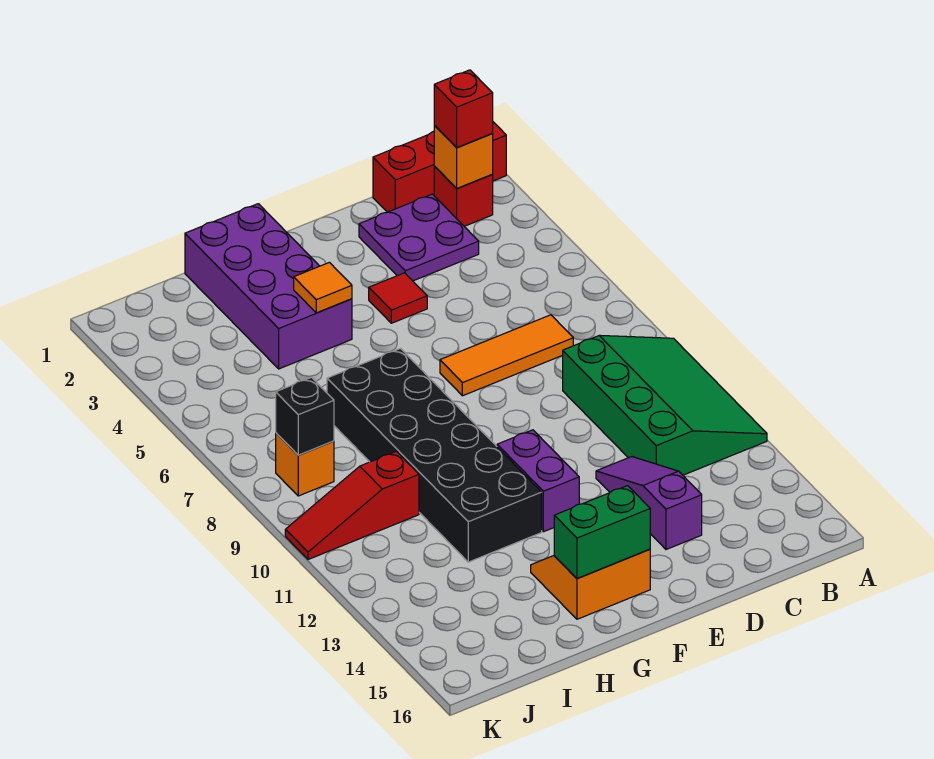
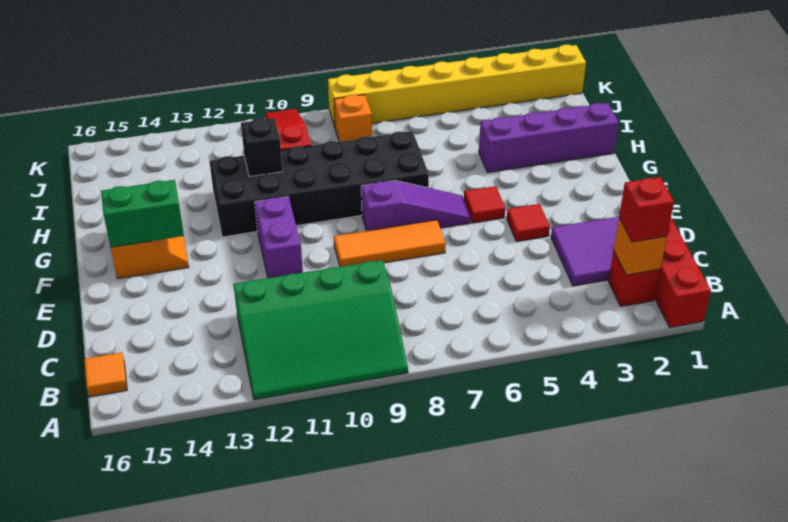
purple 2x2 plate [359,194,479,281] -> purple 2x2 tile [551,217,619,286]
orange 1x3 tile [440,315,573,396] -> orange 1x3 tile turned to [334,220,446,267]
purple 1x3 slope [596,457,702,550] -> purple 1x3 slope moved to [361,181,471,231]
none -> red 1x1 tile [464,186,505,223]
purple 1x2 brick [497,430,579,532] -> purple 1x2 brick turned to [255,197,303,278]
green 1x2 brick [554,486,650,579] -> green 1x2 brick turned to [101,180,184,247]
purple 2x4 brick [185,204,352,369] -> purple 1x4 brick [479,103,619,173]
orange 1x1 tile [294,262,352,313] -> orange 1x1 tile moved to [84,352,127,397]
black 1x1 brick [276,377,334,455] -> black 1x1 brick moved to [241,118,282,177]
none -> yellow 1x8 brick [328,45,586,127]

